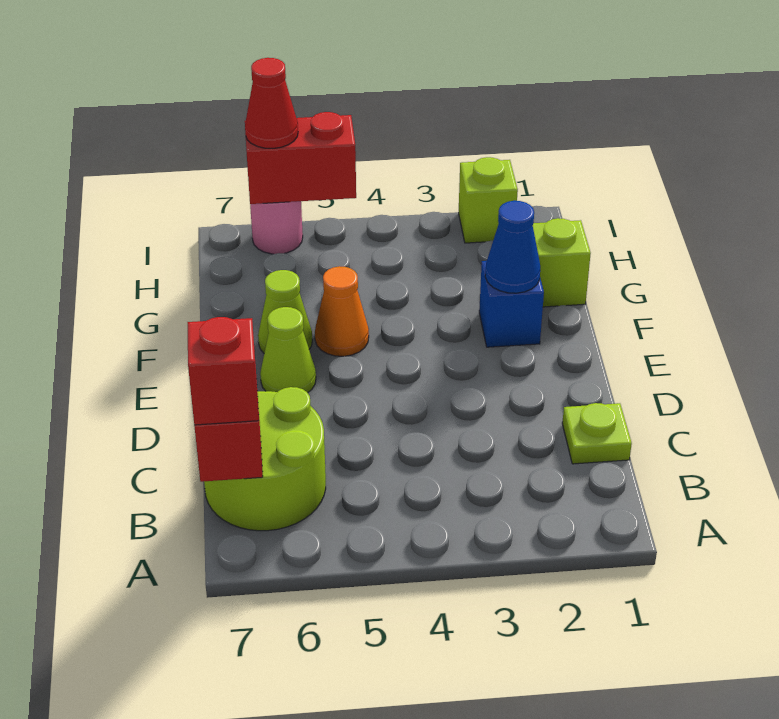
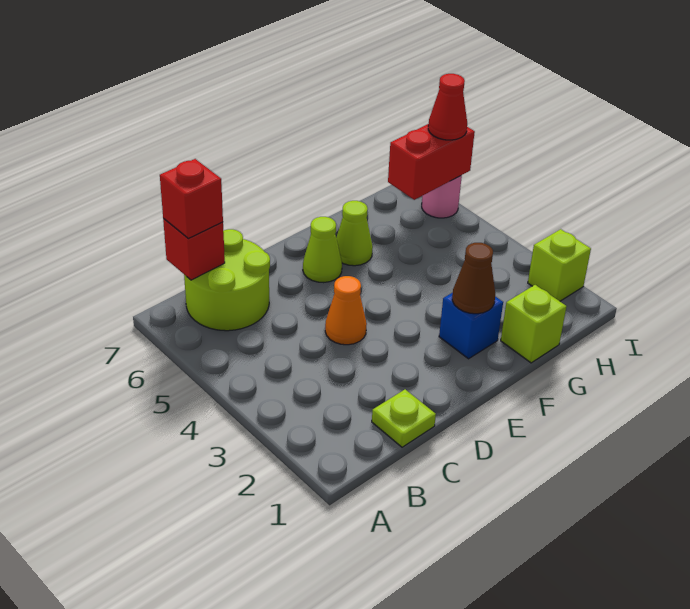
blue 1x1 cone [485,201,540,293] -> brown 1x1 cone [452,243,495,314]
orange 1x1 cone [315,266,369,356] -> orange 1x1 cone moved to [325,276,367,345]
red 1x2 brick [245,112,356,204] -> red 1x2 brick turned to [388,124,475,200]

